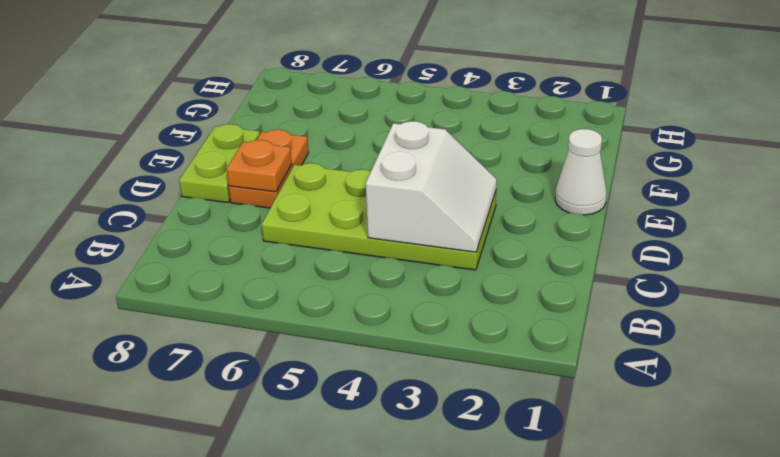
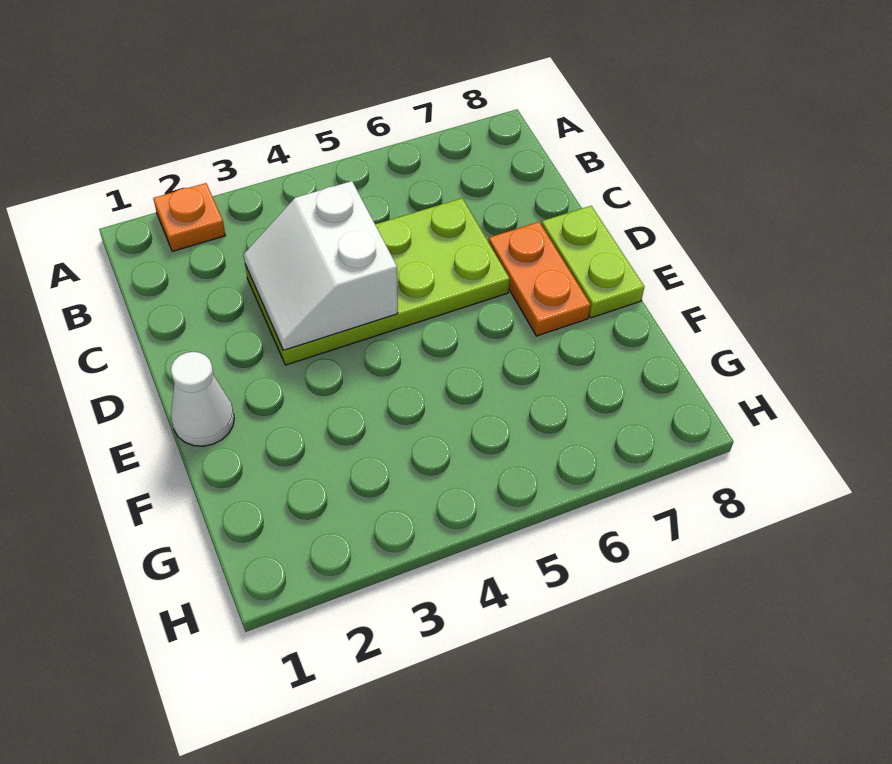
orange 1x1 plate [226,140,292,192] -> orange 1x1 plate moved to [153,183,226,252]

